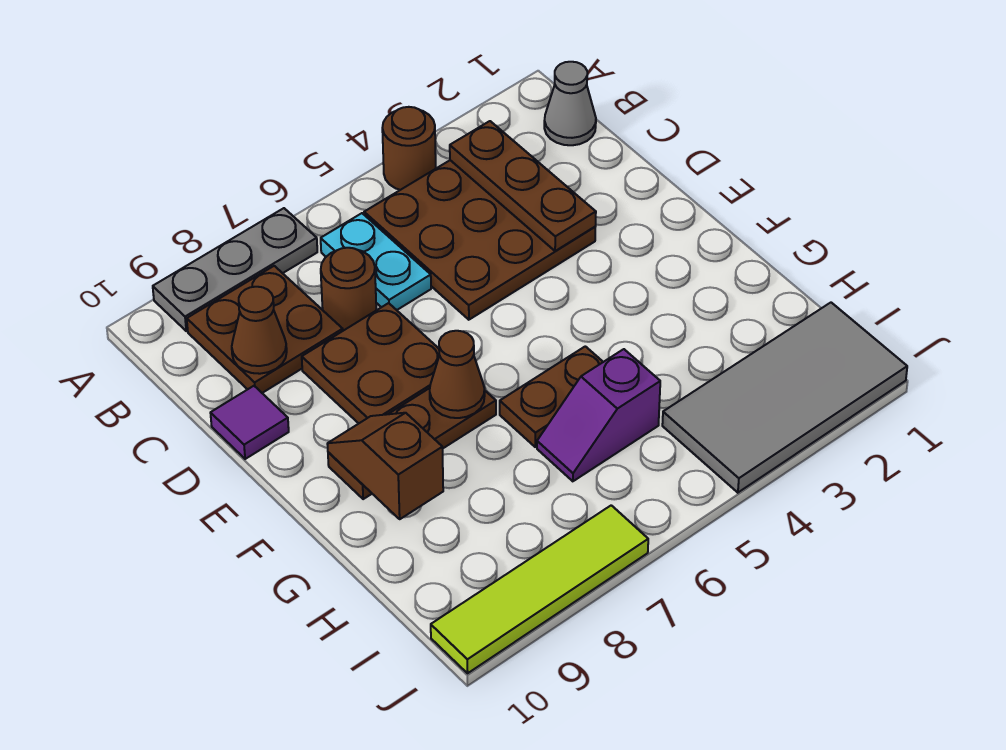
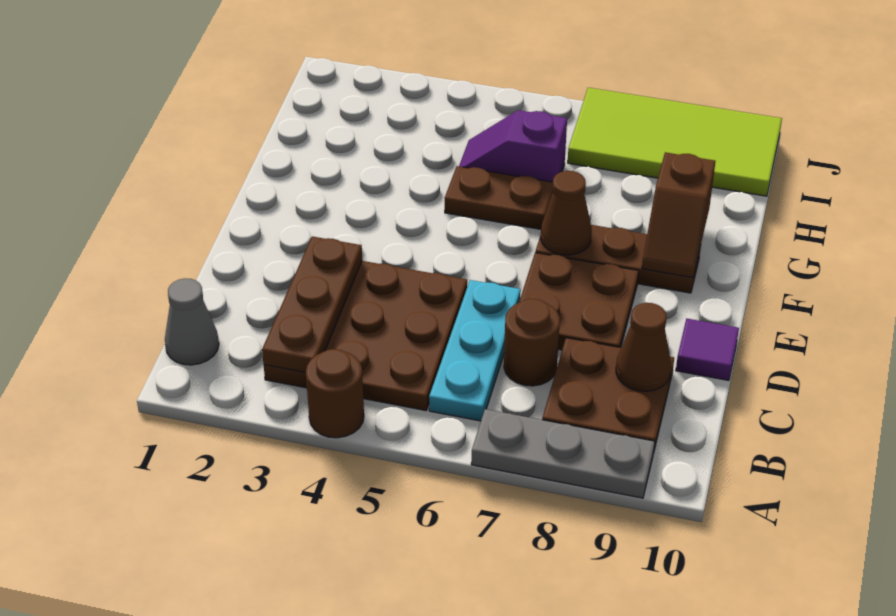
cyan 1x2 plate [321,213,431,310] -> cyan 1x3 plate [429,280,521,421]
purple 1x2 slope [537,349,660,481] -> purple 1x2 slope turned to [459,110,567,182]
grey 2x4 tile [662,303,907,493] -> none
lime 1x4 tile [431,505,648,673] -> lime 2x4 tile [568,88,782,196]

